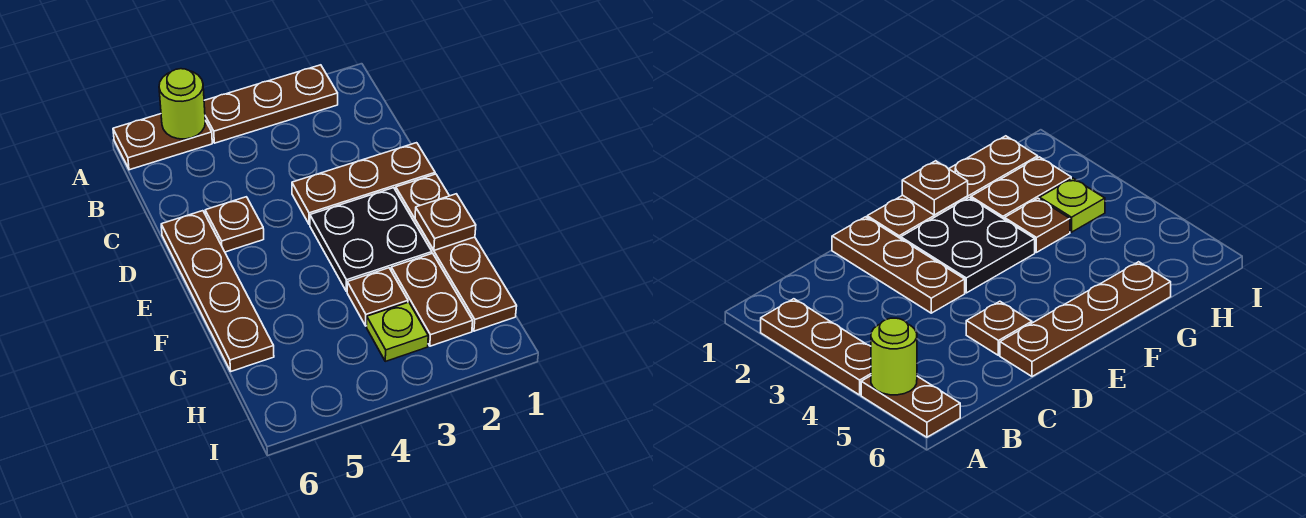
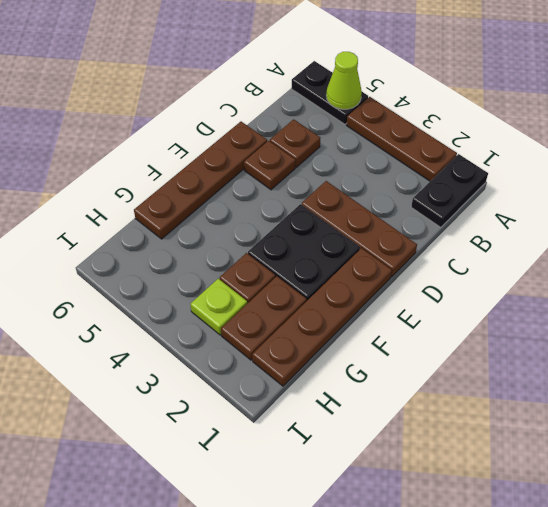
none -> black 1x2 plate [411,154,488,227]
brown 1x2 plate [113,114,212,170] -> black 1x2 plate [291,61,368,124]
lime 1x1 round brick [159,69,205,139] -> lime 1x1 cone [326,52,362,109]
brown 1x1 plate [415,194,476,250] -> brown 1x1 plate moved to [270,119,320,167]

